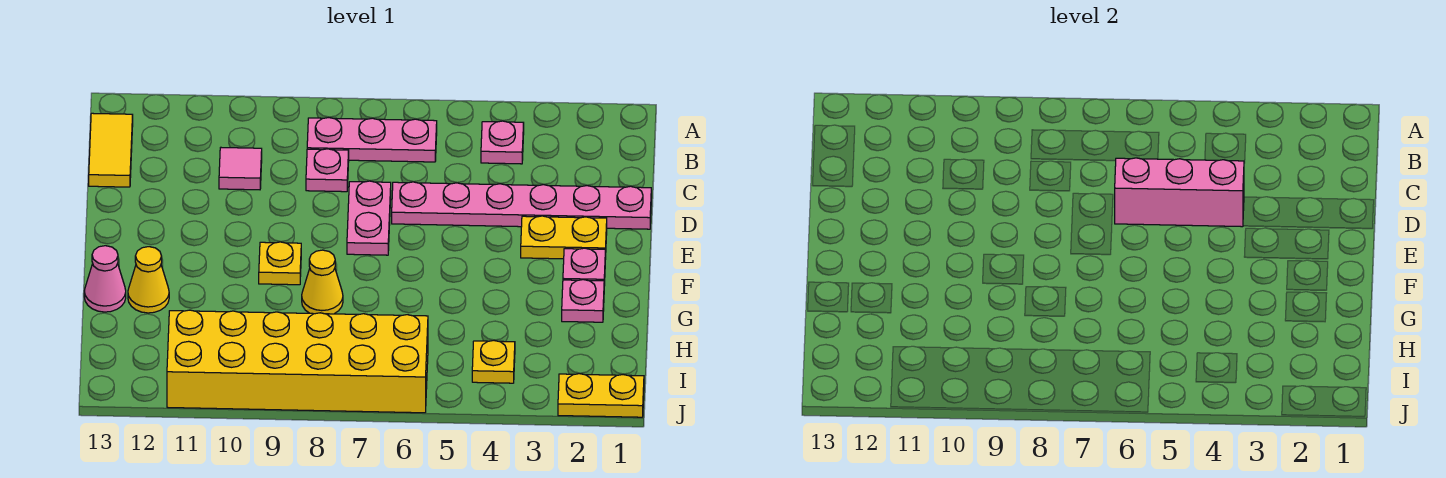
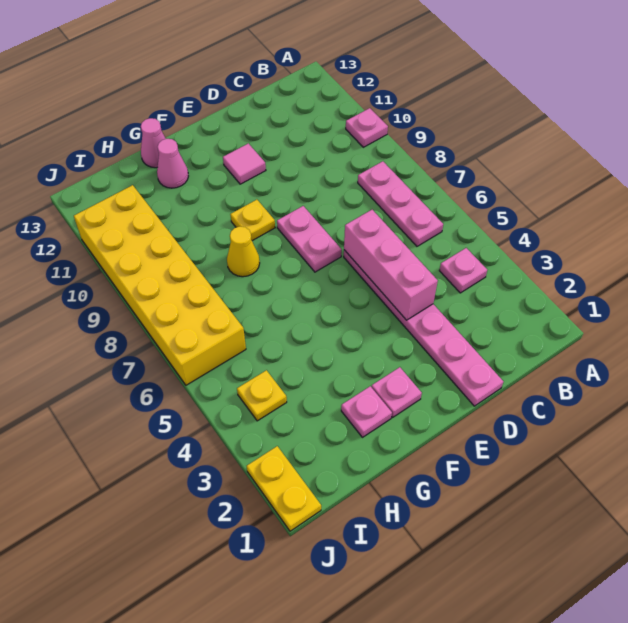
yellow 1x2 tile [89,113,133,187] -> none
pink 1x1 plate [306,149,349,192] -> pink 1x1 plate moved to [346,108,388,147]
pink 1x1 tile [219,148,262,190] -> pink 1x1 tile moved to [223,143,266,184]
pink 1x2 plate [347,181,391,255] -> pink 1x2 plate turned to [277,206,342,272]
yellow 1x2 plate [521,216,607,259] -> none
yellow 1x1 cone [128,247,169,313] -> pink 1x1 cone [157,139,188,188]

